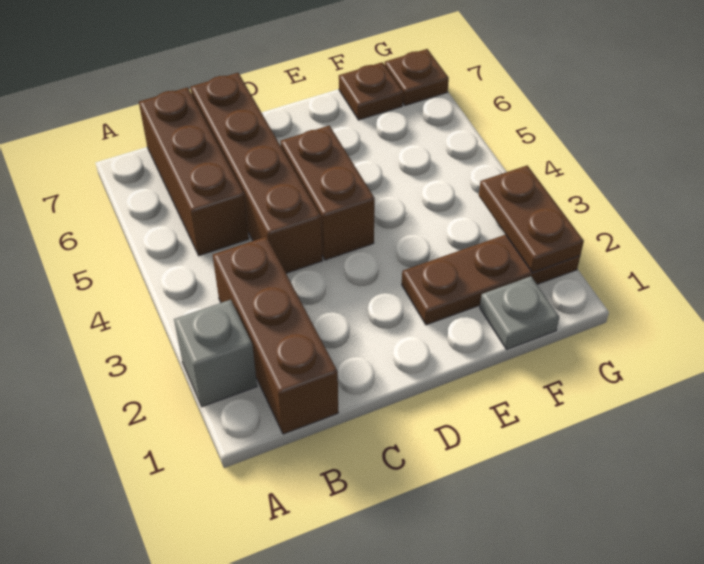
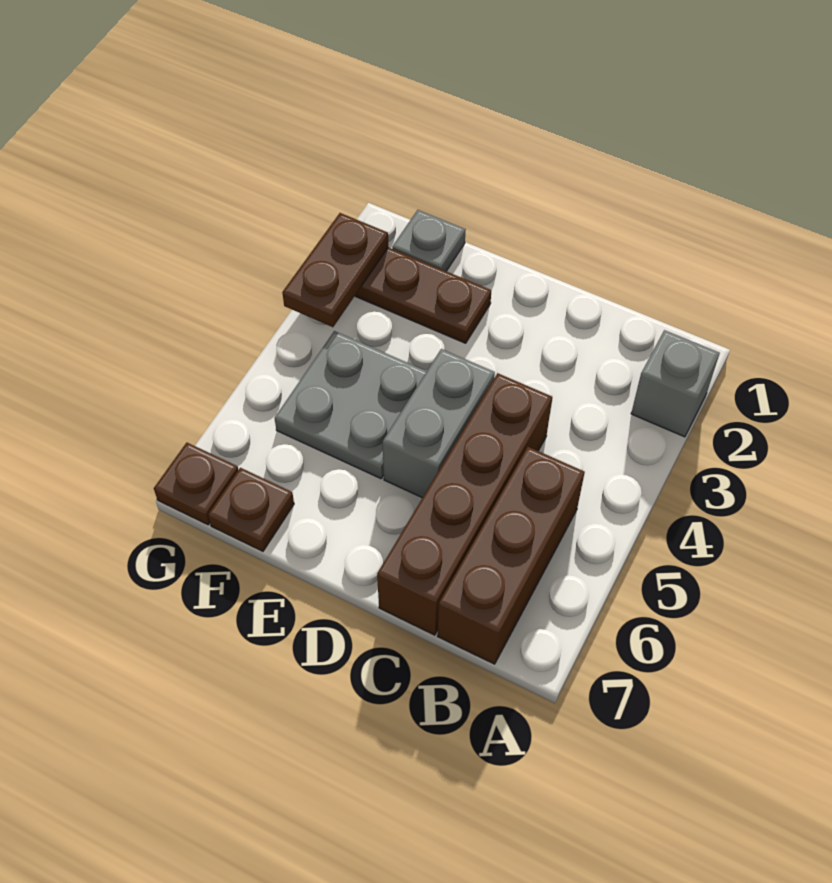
brown 1x3 brick [213,237,338,434] -> none
brown 1x2 brick [280,126,375,260] -> grey 1x2 brick [383,349,495,498]
none -> grey 2x2 plate [275,331,427,479]

